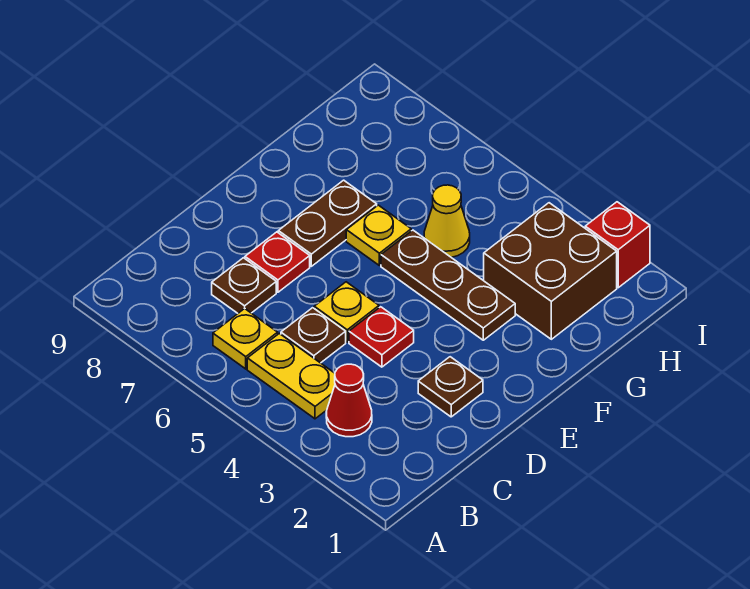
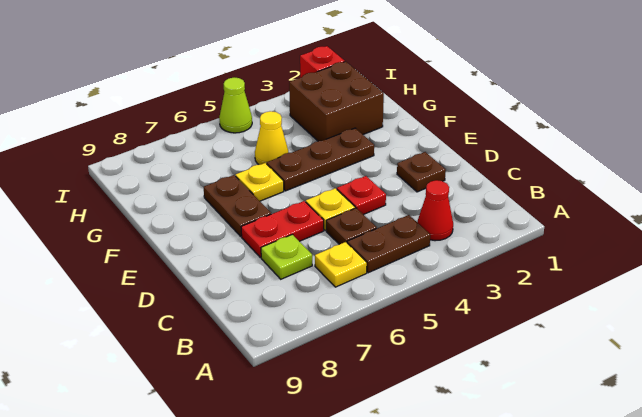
yellow 1x2 plate [247,333,335,419] -> brown 1x2 plate [347,215,430,273]
brown 1x1 plate [212,258,276,313] -> lime 1x1 plate [261,234,312,279]
red 1x1 plate [245,232,310,292] -> red 1x2 plate [241,201,324,258]
none -> lime 1x1 cone [219,77,252,133]

